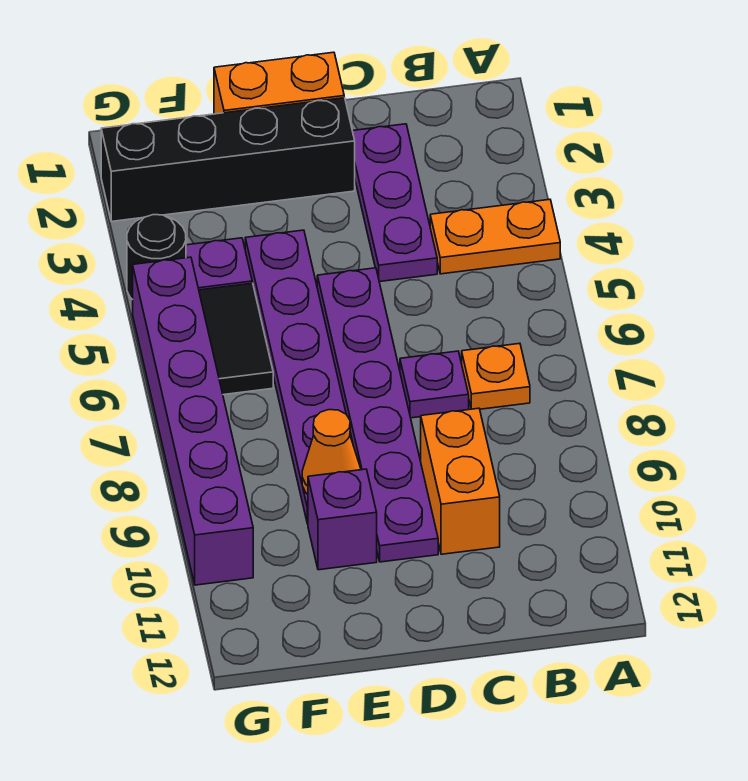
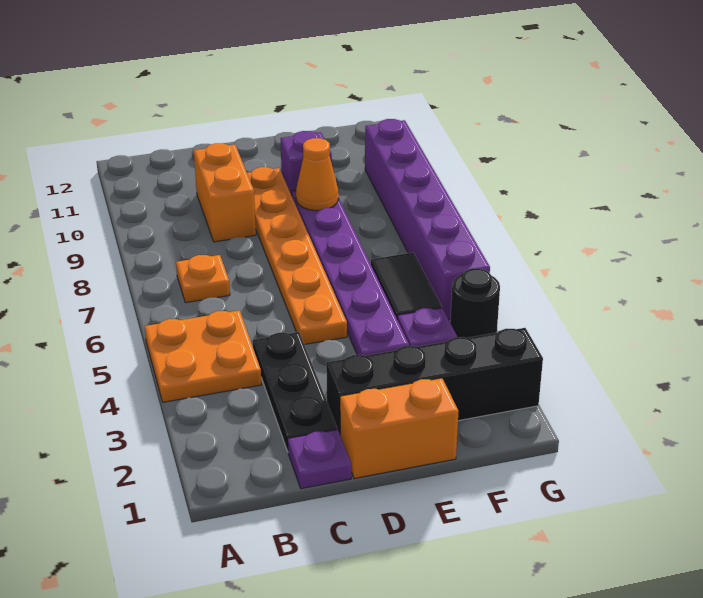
orange 1x2 plate [430,199,560,274] -> orange 2x2 plate [144,310,261,402]
purple 1x3 plate [353,124,437,282] -> black 1x3 plate [253,332,337,451]
purple 1x1 plate [400,351,469,418] -> purple 1x1 plate moved to [288,429,351,489]
purple 1x6 plate [317,268,438,562] -> orange 1x6 plate [247,167,347,345]

